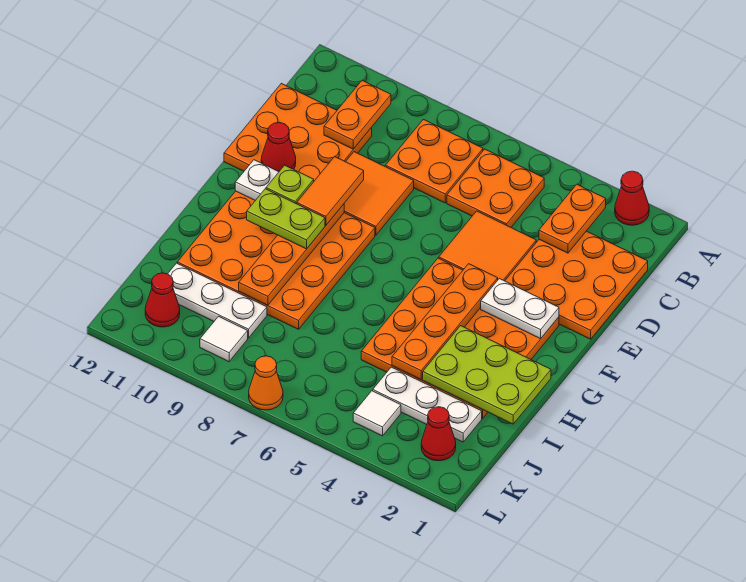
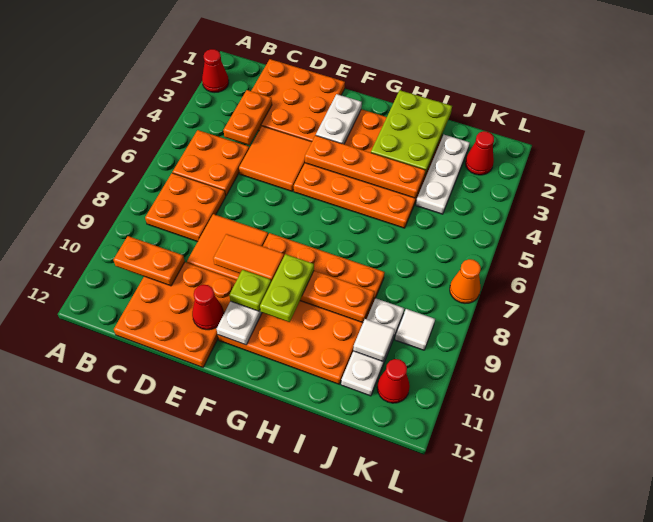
orange 1x2 plate [539,184,606,253] -> orange 1x2 plate turned to [223,90,272,145]
white 1x1 tile [353,391,401,436] -> white 1x1 tile moved to [353,319,395,361]

